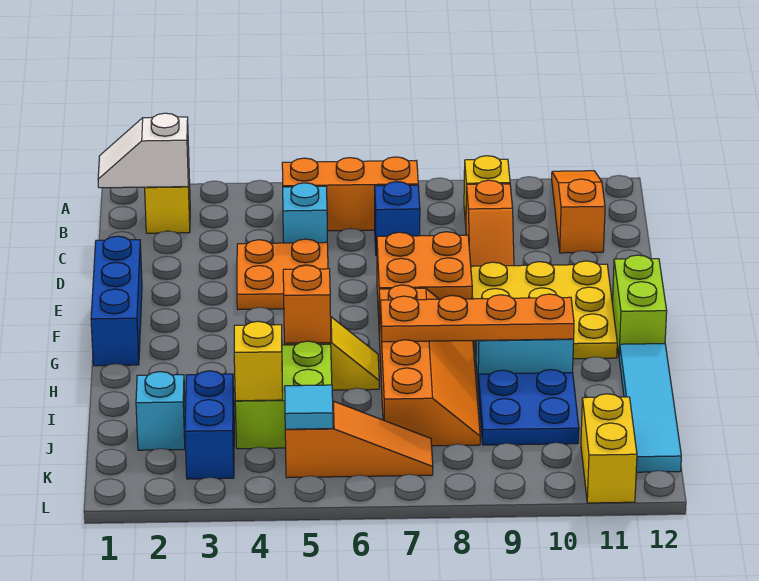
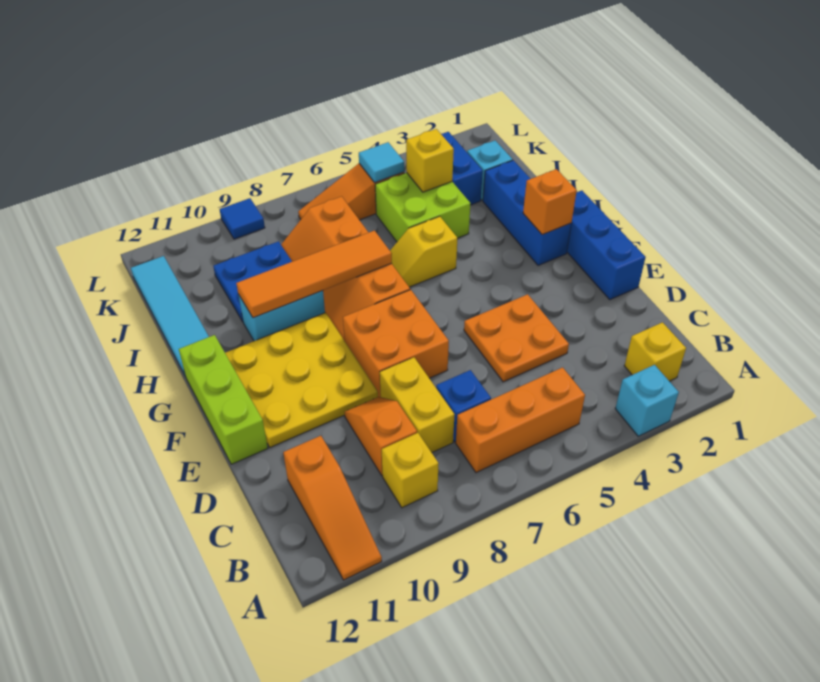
white 1x2 slope [98,113,189,188] -> none
cyan 1x1 brick [283,183,327,243] -> cyan 1x1 brick moved to [615,365,679,436]
lime 1x2 brick [612,255,667,354] -> lime 1x3 brick [179,335,268,464]
none -> blue 1x3 brick [483,160,571,265]
orange 1x1 brick [283,265,331,343] -> orange 1x1 brick moved to [523,169,577,235]
orange 1x4 plate [381,294,574,342] -> orange 1x4 tile [236,231,392,318]
yellow 1x2 brick [581,394,637,503] -> yellow 1x2 brick moved to [380,357,455,452]
none -> blue 1x1 tile [220,198,265,239]

